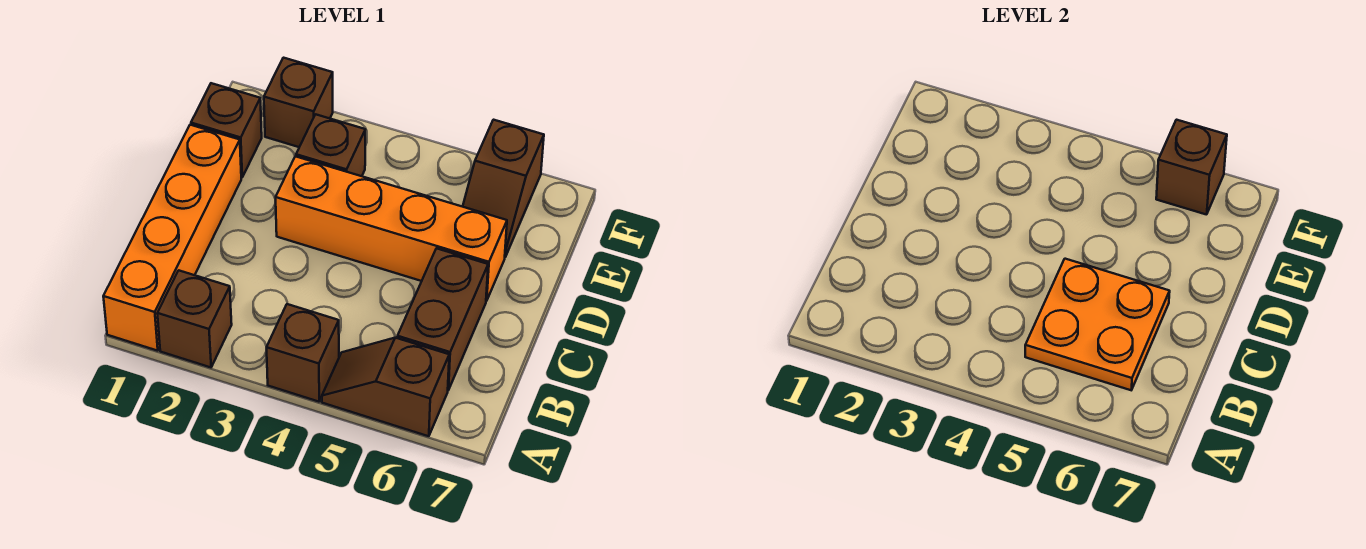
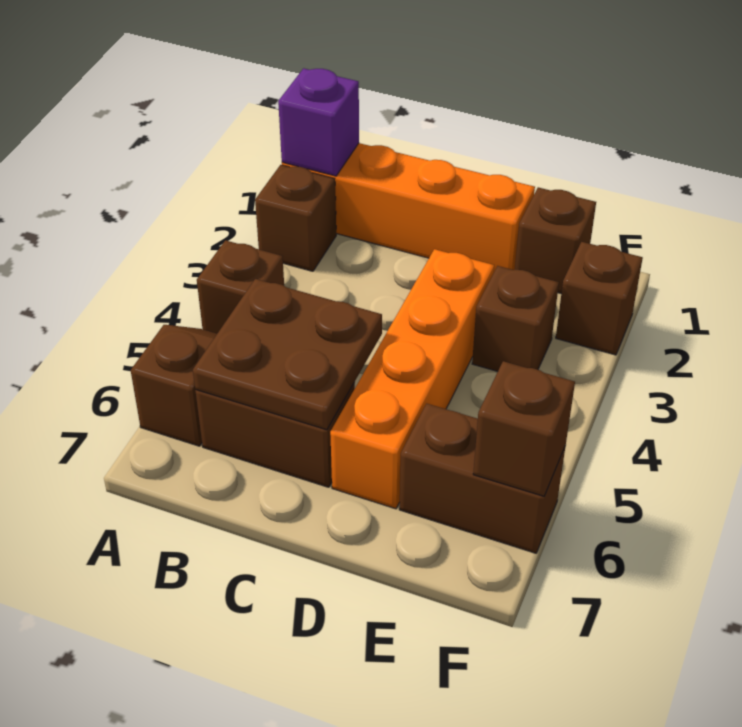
none -> purple 1x1 brick [278,68,359,176]
orange 2x2 plate [1025,259,1170,390] -> brown 2x2 plate [193,279,382,430]
brown 1x2 slope [463,120,544,257] -> brown 1x2 brick [400,404,565,553]

